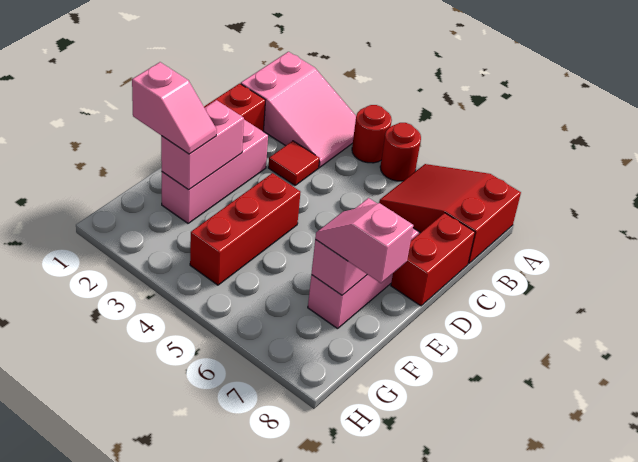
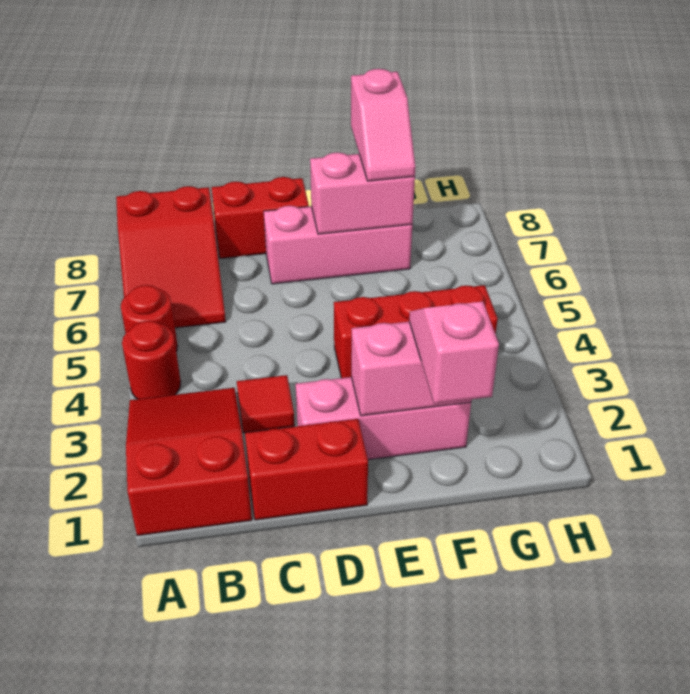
pink 2x3 slope [241,52,356,167] -> red 2x3 slope [126,388,252,536]

